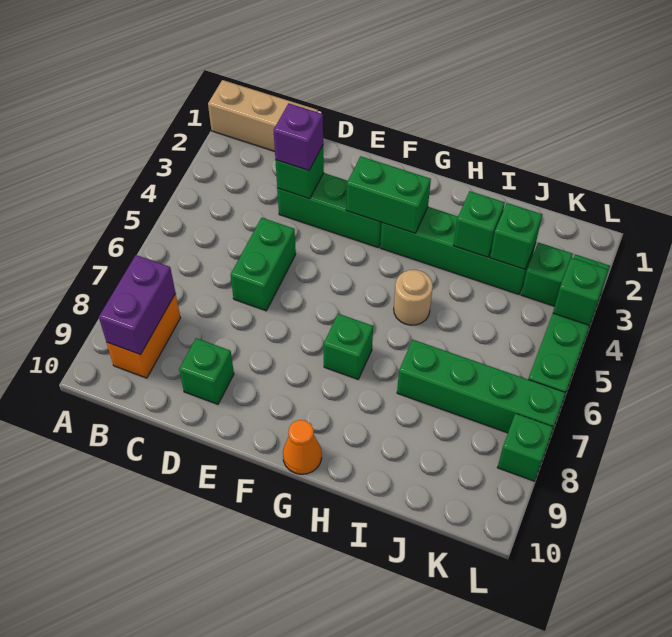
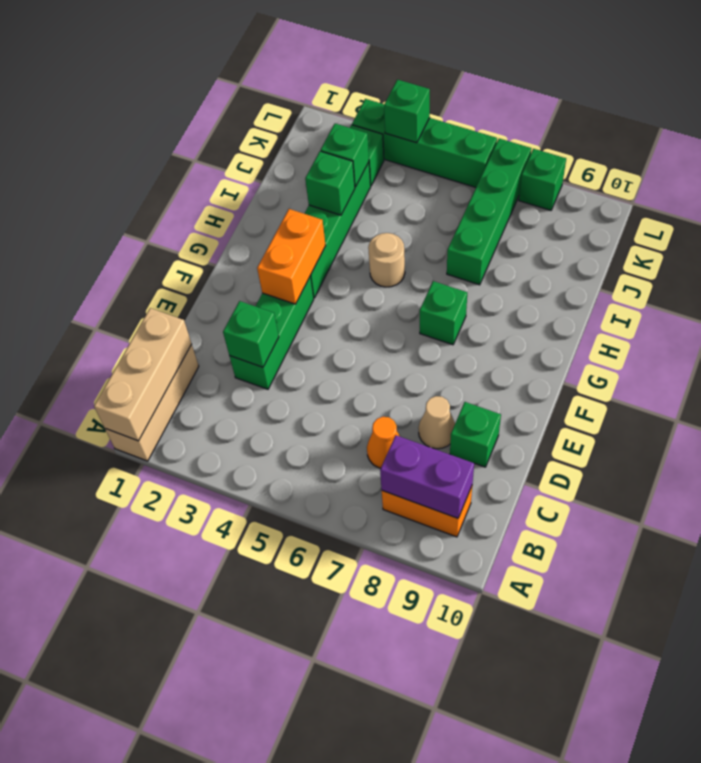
none -> tan 1x3 brick [94,308,192,441]
purple 1x1 brick [274,103,323,170] -> none
green 1x2 brick [231,218,296,311] -> none
none -> tan 1x1 cone [419,396,455,449]
green 1x2 brick [346,156,431,233] -> orange 1x2 brick [257,209,326,304]
orange 1x1 cone [283,420,322,474] -> orange 1x1 cone moved to [367,417,400,468]

